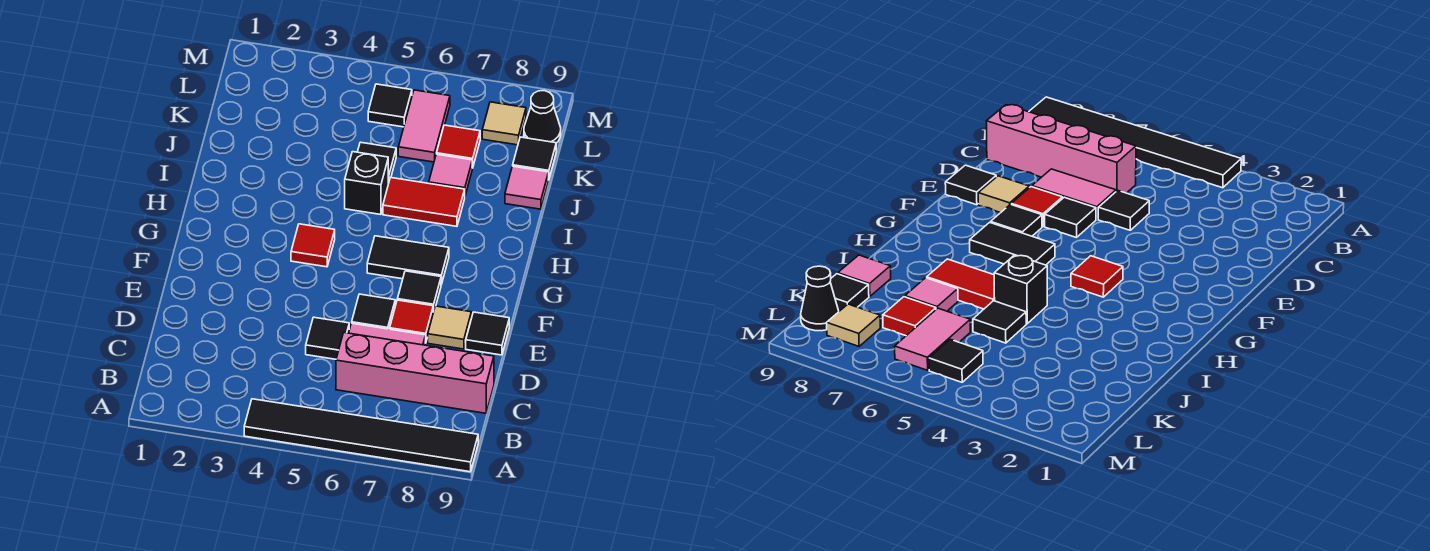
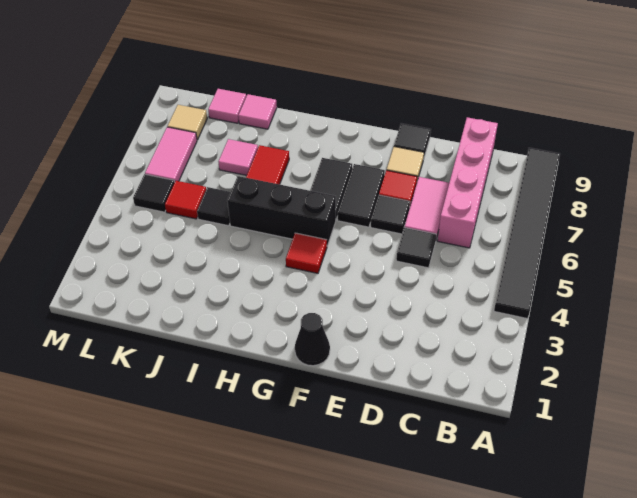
black 1x1 tile [397,271,441,312] -> black 1x2 tile [338,164,385,227]
black 1x1 brick [345,152,388,215] -> black 1x3 brick [227,176,336,246]
pink 1x2 tile [398,90,450,162] -> pink 1x2 tile turned to [145,127,197,182]
red 1x1 tile [437,125,480,168] -> red 1x1 tile moved to [165,181,206,219]
black 1x1 tile [513,137,556,178] -> pink 1x1 tile [208,89,246,123]
black 1x1 cone [524,91,561,143] -> black 1x1 cone moved to [295,313,330,366]

